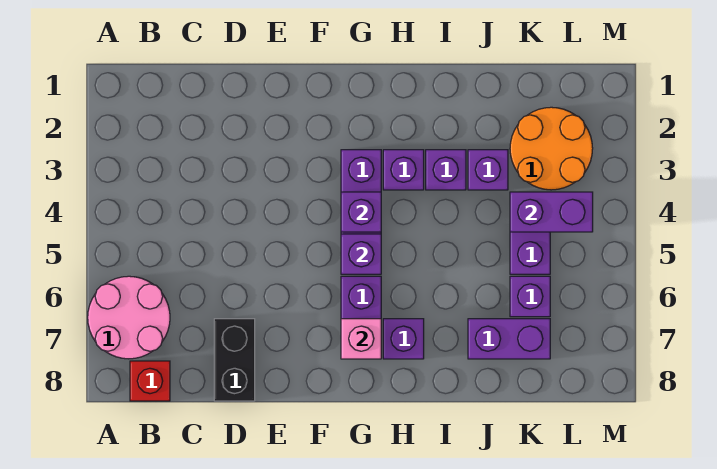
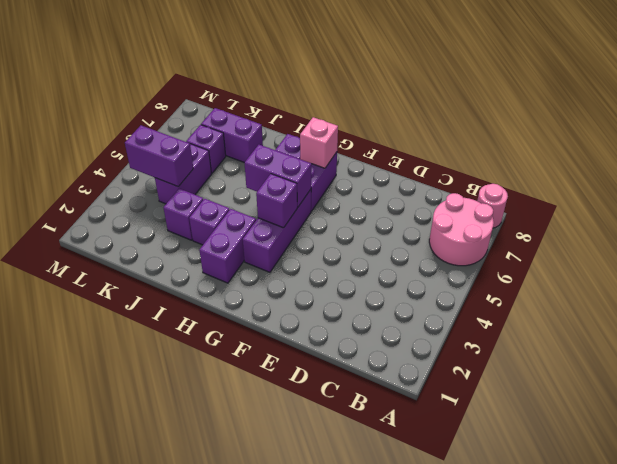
none -> pink 1x1 round brick [477,184,508,228]
red 1x1 brick [130,361,170,401] -> none
black 1x2 brick [214,319,255,401] -> none
purple 1x1 brick [341,234,381,274] -> purple 1x2 brick [244,145,311,207]
purple 1x1 brick [383,150,424,190] -> purple 1x2 brick [199,209,256,283]
orange 2x2 round brick [510,107,593,190] -> none

